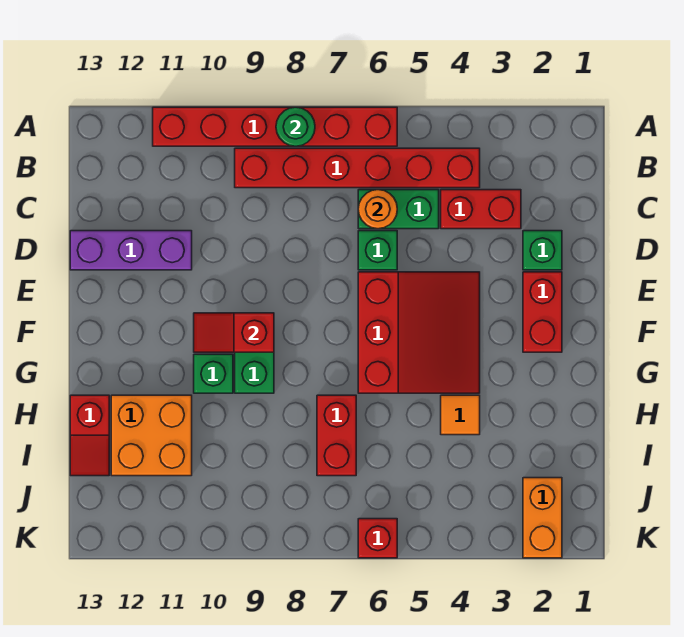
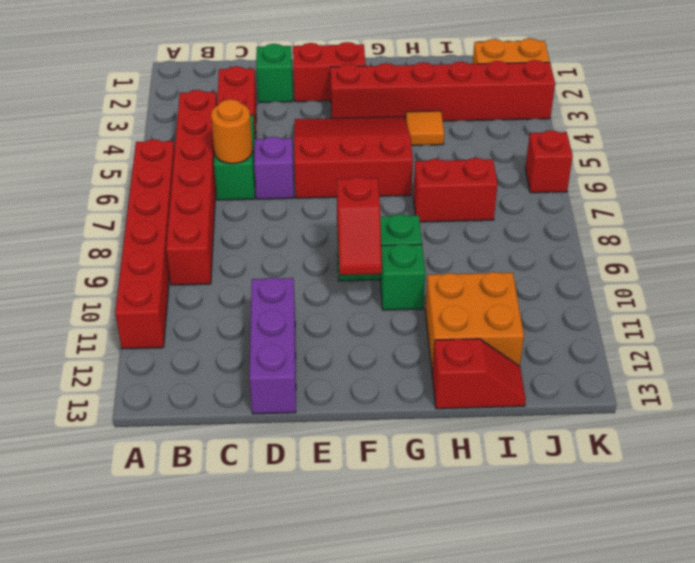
green 1x1 round brick [276,107,315,146] -> none
green 1x1 brick [358,231,397,270] -> purple 1x1 brick [254,137,294,199]
none -> red 1x6 brick [330,60,555,121]

